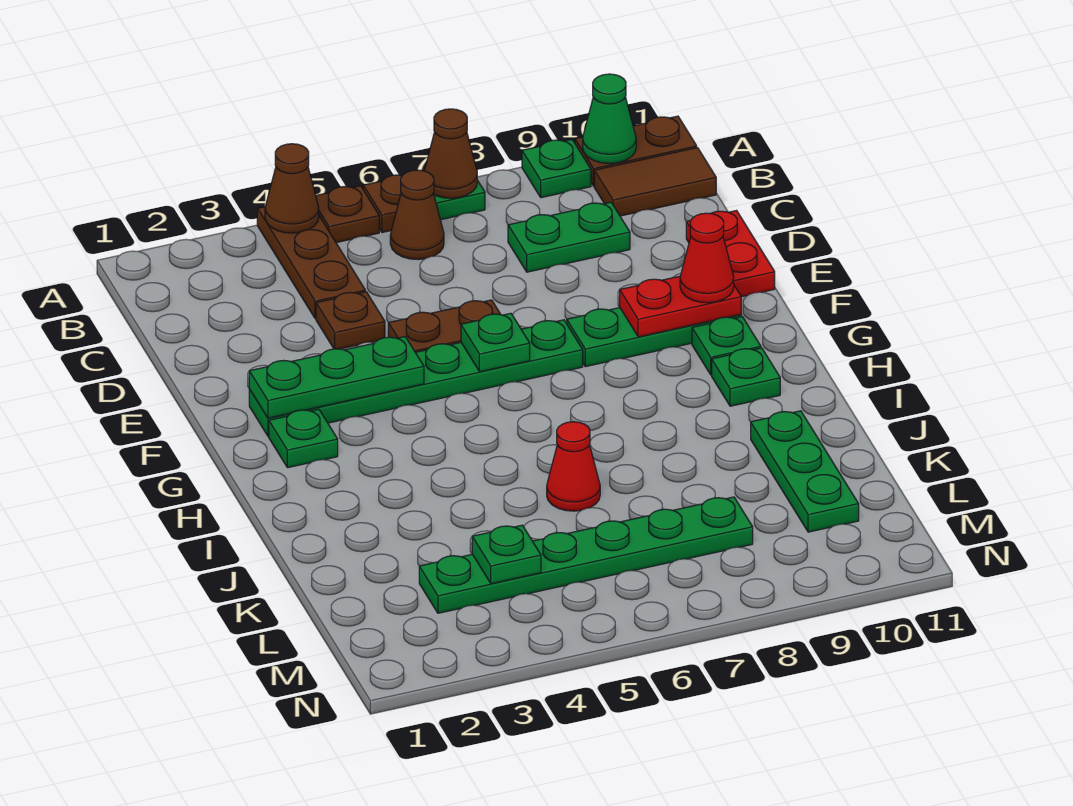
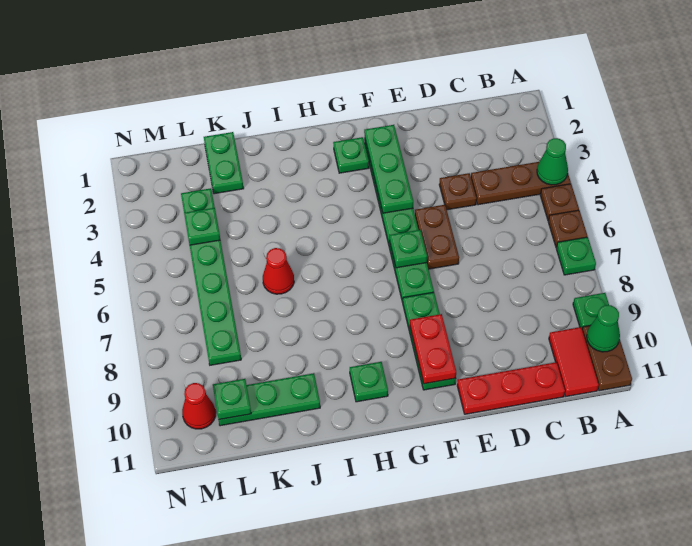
brown 1x1 cone [265,144,319,233] -> green 1x1 cone [537,138,568,185]
brown 1x1 cone [425,109,477,198] -> none
brown 1x1 cone [390,170,444,260] -> none
brown 1x2 tile [594,148,716,216] -> red 1x2 tile [549,327,599,396]
green 1x2 plate [508,202,630,272] -> green 1x2 plate moved to [204,132,244,194]
red 1x2 plate [686,211,775,297] -> red 1x3 plate [457,362,565,414]
red 1x1 cone [680,213,734,303] -> red 1x1 cone moved to [182,383,216,429]
green 1x1 plate [692,316,761,375] -> green 1x1 plate moved to [213,379,251,420]

